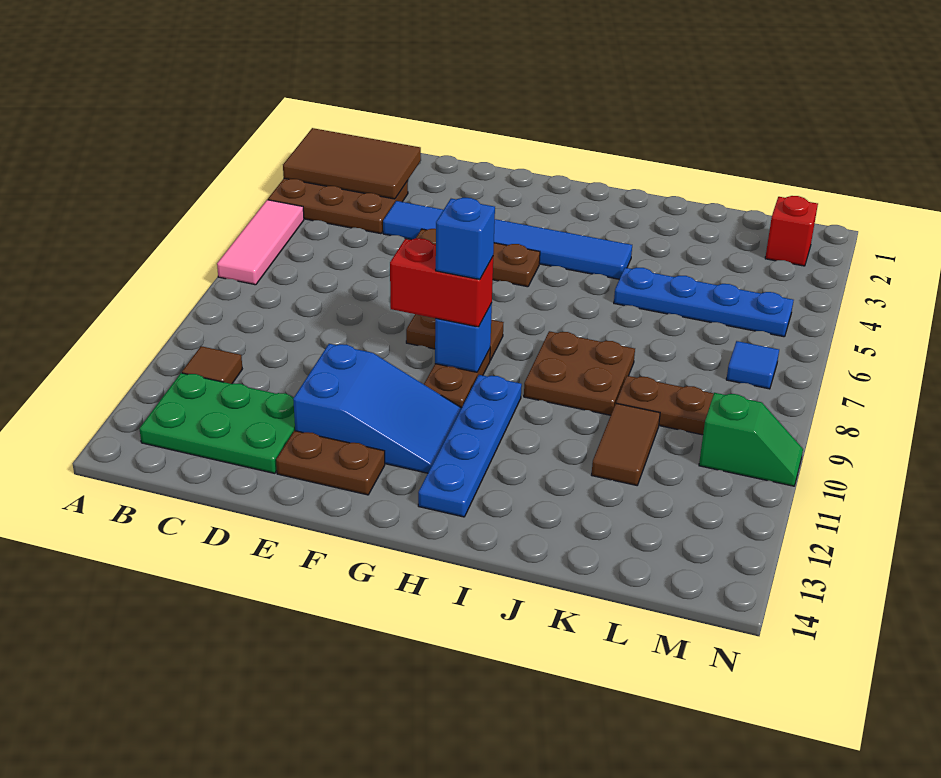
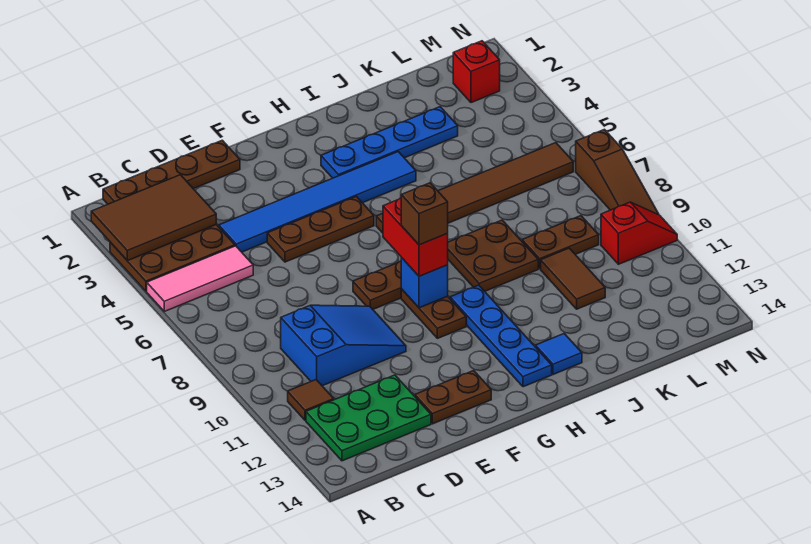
pink 1x3 tile [217,200,304,285] -> pink 1x3 tile turned to [147,246,253,311]
none -> brown 1x4 plate [103,140,240,204]
blue 2x3 slope [293,344,461,473] -> blue 2x3 slope moved to [281,305,406,386]
red 1x2 brick [390,238,493,327] -> red 1x2 brick turned to [383,198,448,276]
blue 1x1 brick [436,198,495,279] -> brown 1x1 brick [401,183,448,245]
none -> brown 1x6 tile [376,143,573,233]
blue 1x4 plate [614,268,794,337] -> blue 1x4 plate moved to [321,107,458,178]
blue 1x1 tile [726,341,779,389] -> blue 1x1 tile moved to [536,334,582,374]
green 1x2 slope [699,393,803,486] -> red 1x2 slope [601,202,677,264]
none -> brown 1x3 slope [576,129,659,215]

